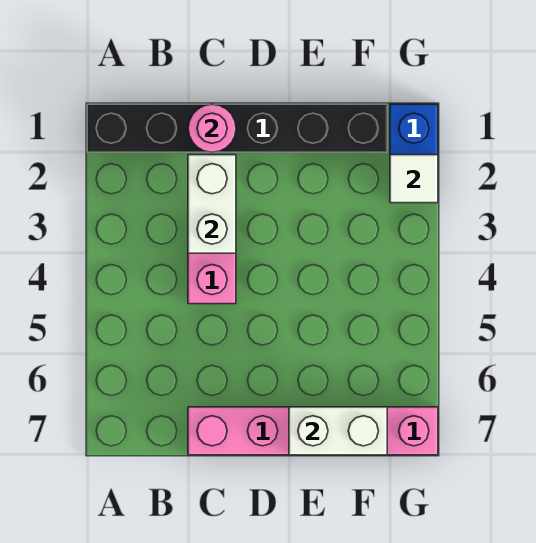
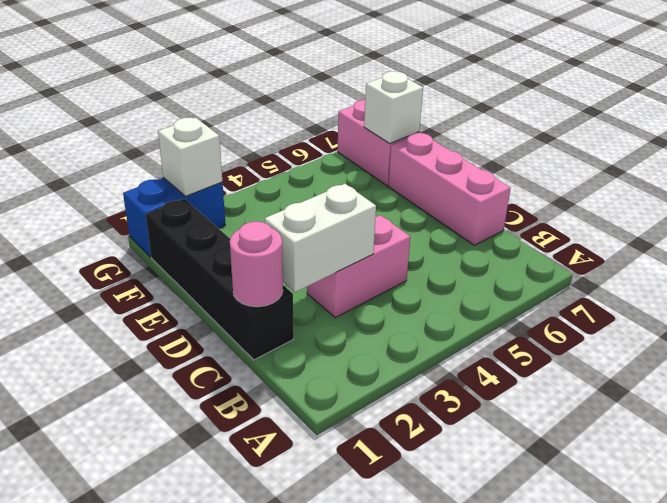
black 1x6 brick [87,104,387,152] -> black 1x4 brick [146,199,294,360]
white 1x2 brick [289,407,387,455] -> white 1x1 brick [364,71,423,144]
white 1x1 tile [390,155,438,203] -> white 1x1 brick [158,118,222,196]

